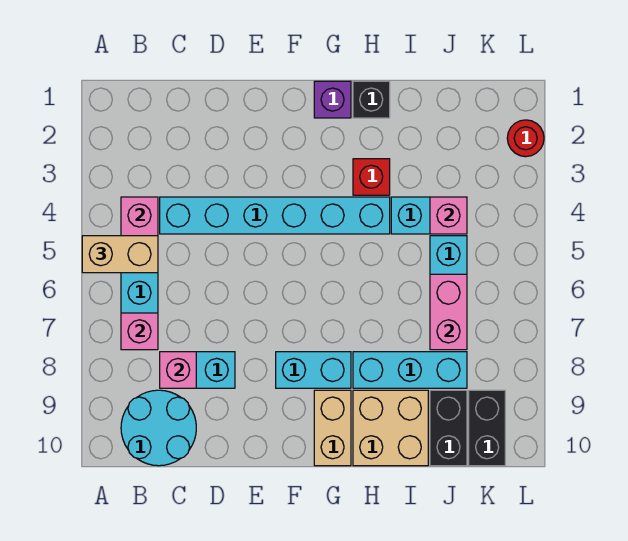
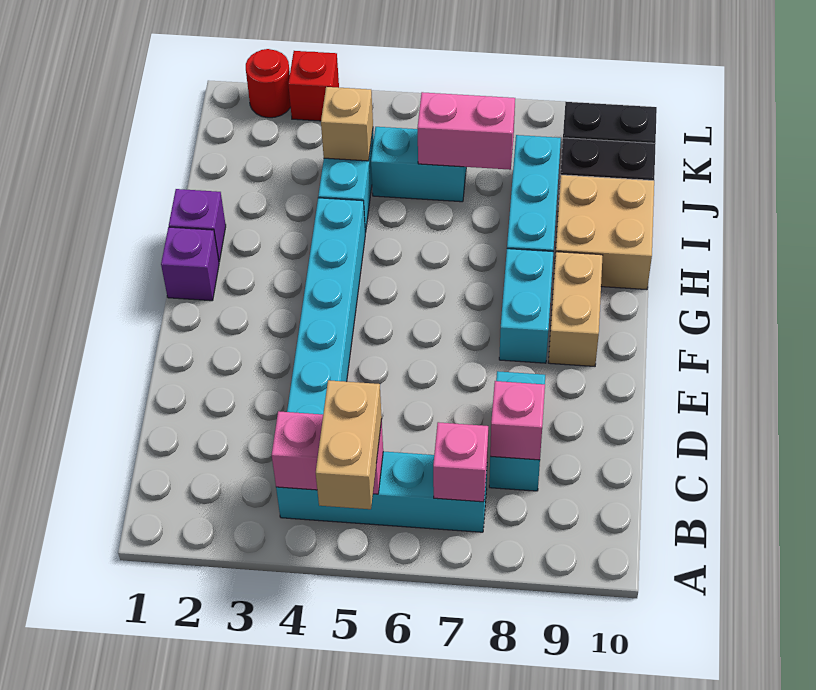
cyan 2x2 round brick [121,390,196,466] -> none
tan 1x2 brick [314,390,351,466] -> tan 1x2 brick turned to [548,252,603,366]
black 1x1 brick [353,81,390,118] -> purple 1x1 brick [169,189,226,262]
red 1x1 brick [353,159,390,195] -> red 1x1 brick moved to [288,51,339,121]
pink 1x1 brick [430,197,467,234] -> tan 1x1 brick [321,87,373,161]

